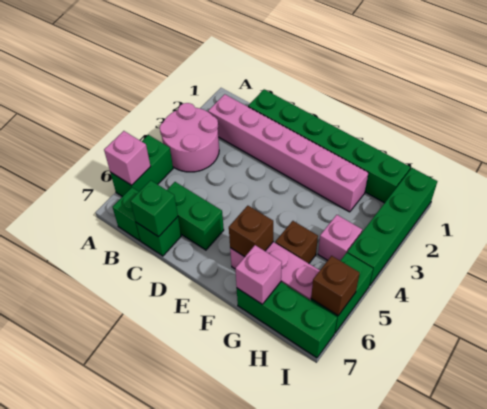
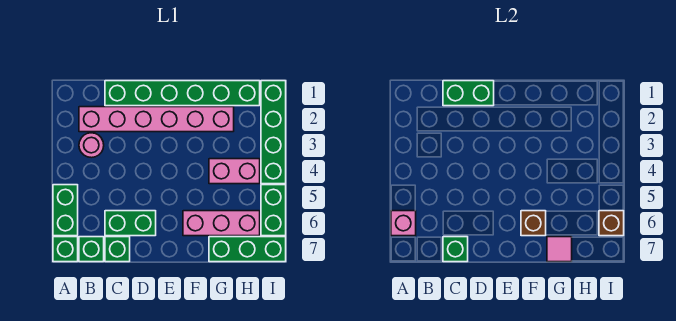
pink 2x2 round brick [160,103,219,172] -> pink 1x1 round brick [79,133,104,158]
none -> green 1x1 brick [53,237,78,262]
none -> green 1x2 brick [443,81,494,106]
brown 1x1 brick [275,221,318,263] -> none
pink 1x1 brick [235,245,282,304] -> pink 1x1 tile [547,237,572,262]
pink 1x1 brick [318,215,362,260] -> pink 1x2 brick [209,159,260,184]

